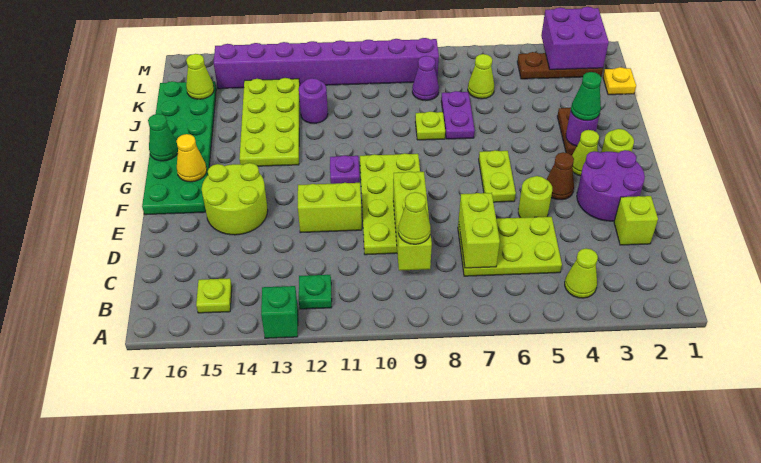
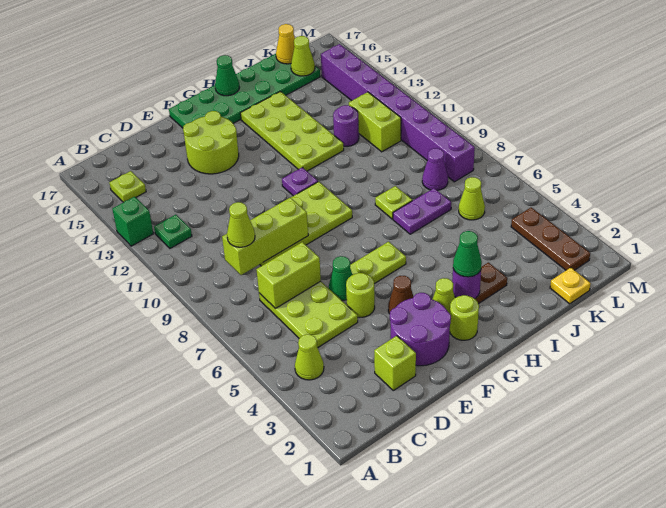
none -> green 1x1 cone [329,256,352,300]
lime 1x2 brick [298,183,362,233] -> lime 1x2 brick moved to [349,92,401,152]
yellow 1x1 cone [176,134,207,182] -> yellow 1x1 cone moved to [276,24,295,64]
lime 2x4 plate [239,78,300,166] -> lime 2x4 plate turned to [240,92,344,171]
purple 2x2 brick [541,7,609,70] -> none

